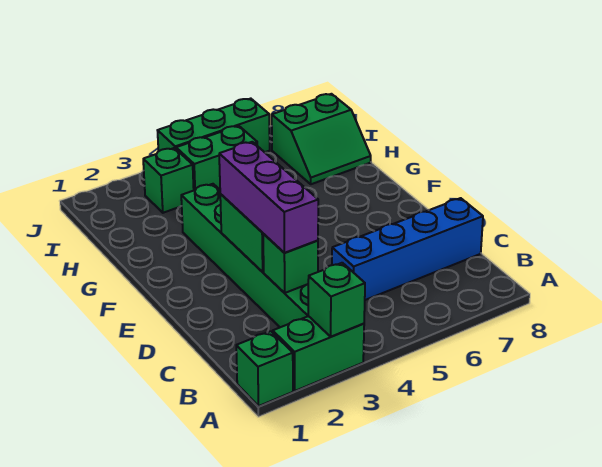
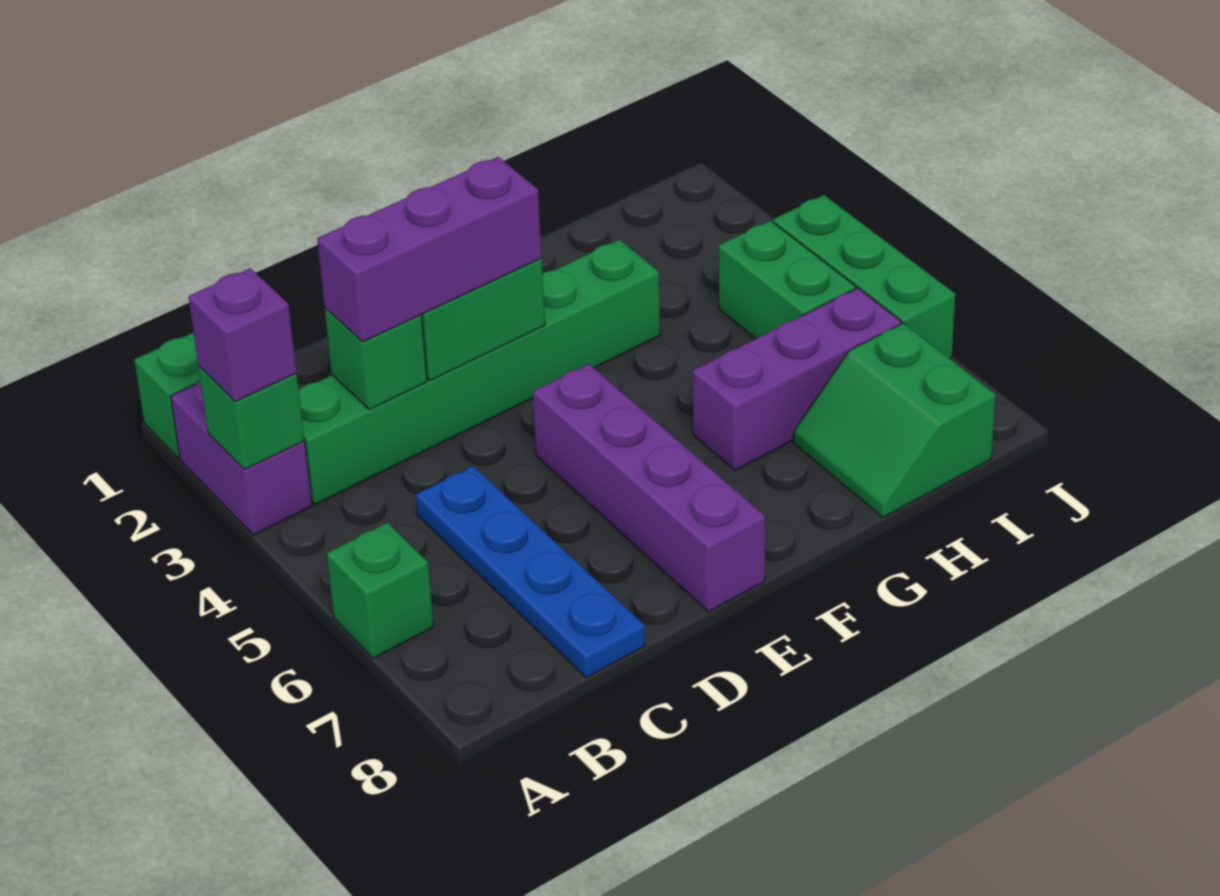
green 1x2 brick [273,316,364,391] -> purple 1x2 brick [171,381,312,535]
none -> purple 1x1 brick [188,268,297,402]
blue 1x4 brick [332,198,483,300] -> blue 1x4 plate [416,466,645,678]
none -> purple 1x4 brick [533,364,765,612]
none -> purple 1x3 brick [693,288,901,470]
green 1x1 brick [143,148,194,213] -> green 1x1 brick moved to [327,523,433,658]

